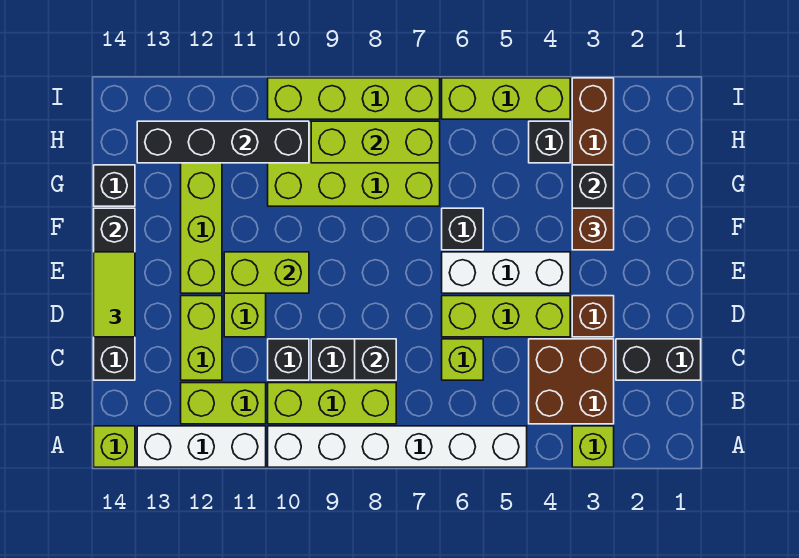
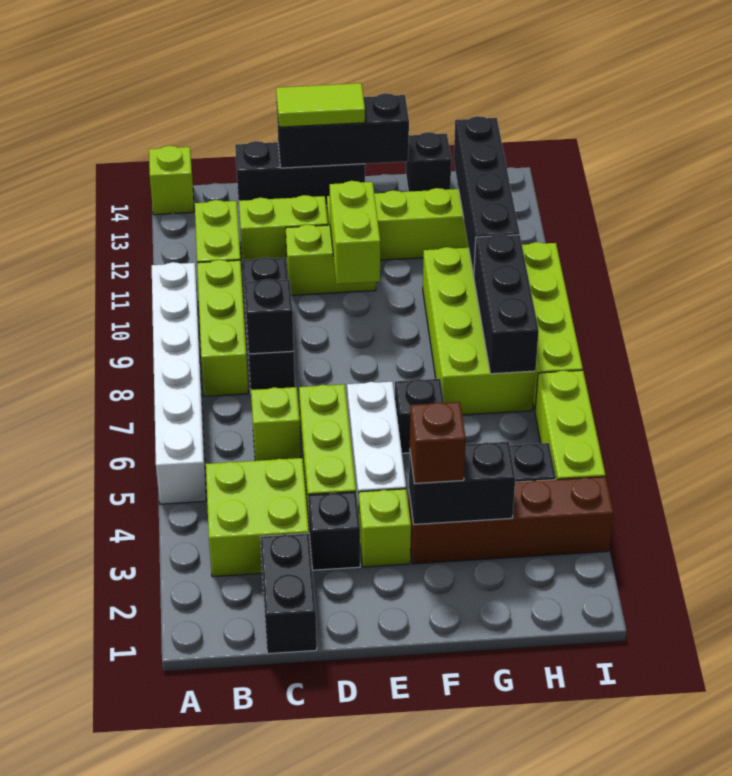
lime 1x1 brick [572,426,614,467] -> lime 1x1 brick moved to [359,489,411,567]
white 1x3 brick [137,426,266,467] -> none
brown 2x2 brick [529,339,614,424] -> lime 2x2 brick [206,458,309,577]
brown 1x1 brick [572,296,614,337] -> black 1x1 brick [308,492,360,570]
lime 1x3 brick [311,121,440,163] -> black 1x3 brick [474,234,539,374]

